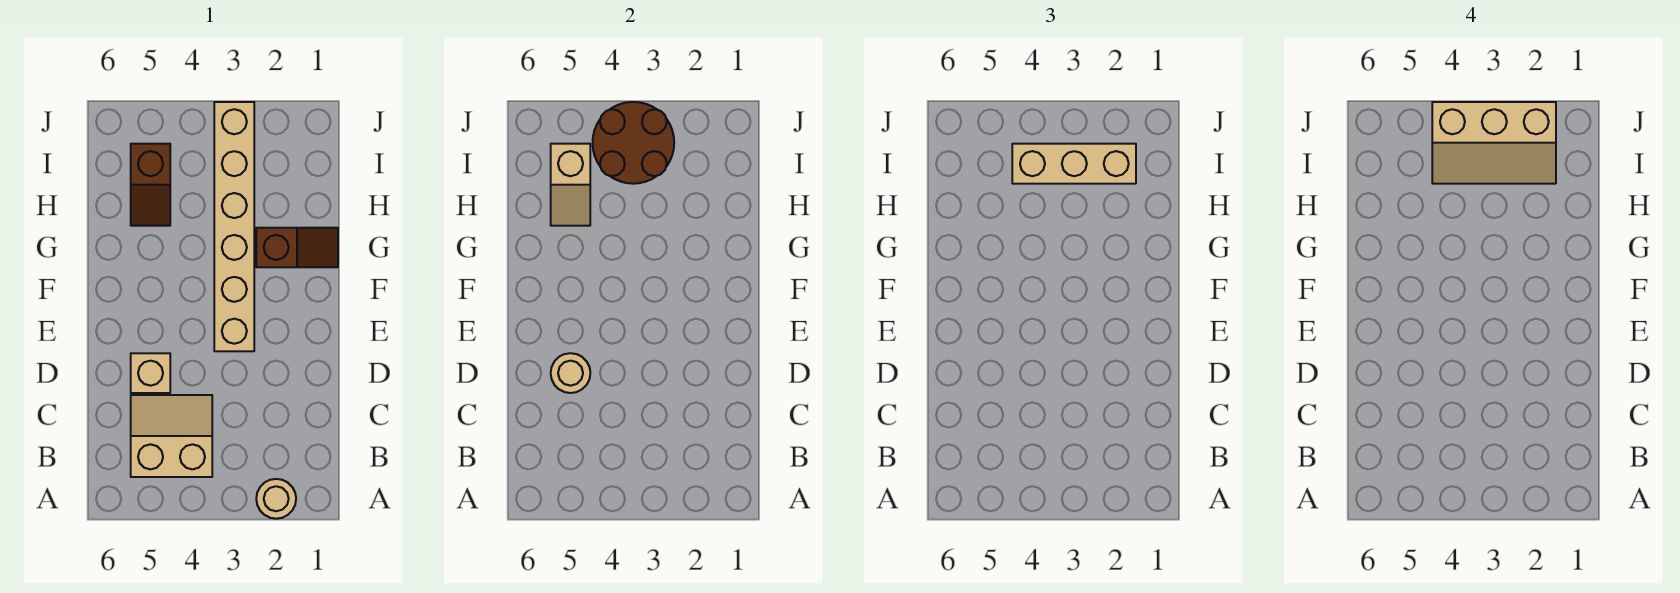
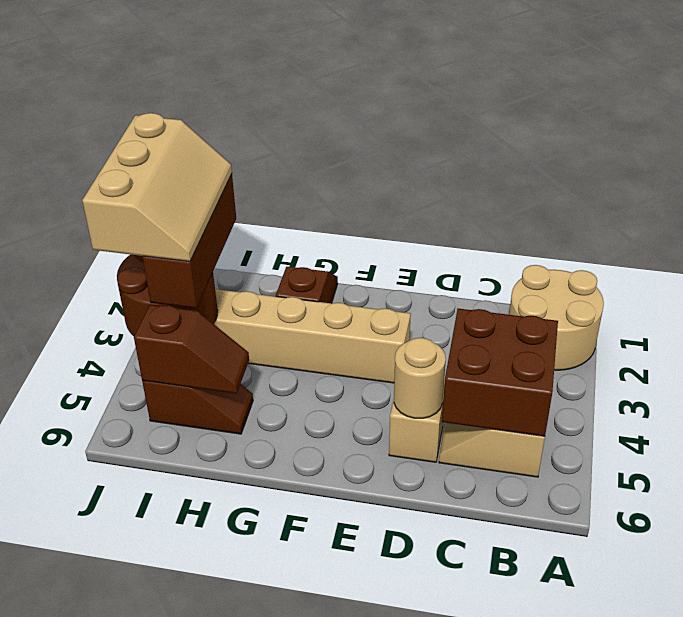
tan 1x1 round brick [256,479,296,519] -> tan 2x2 round brick [509,265,604,370]
none -> brown 2x2 brick [442,309,558,436]
tan 1x2 slope [551,144,590,226] -> brown 1x2 slope [134,305,249,394]
tan 1x3 brick [1012,144,1136,184] -> brown 1x3 brick [143,174,236,308]

